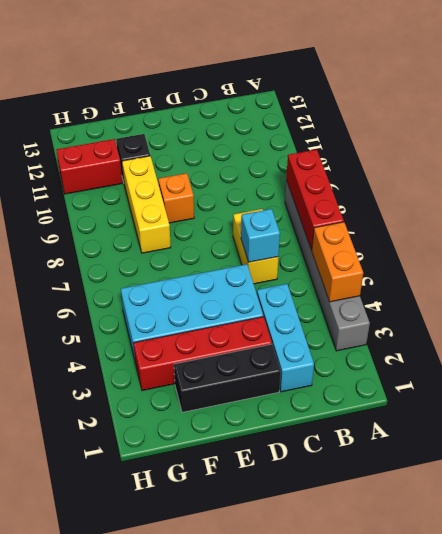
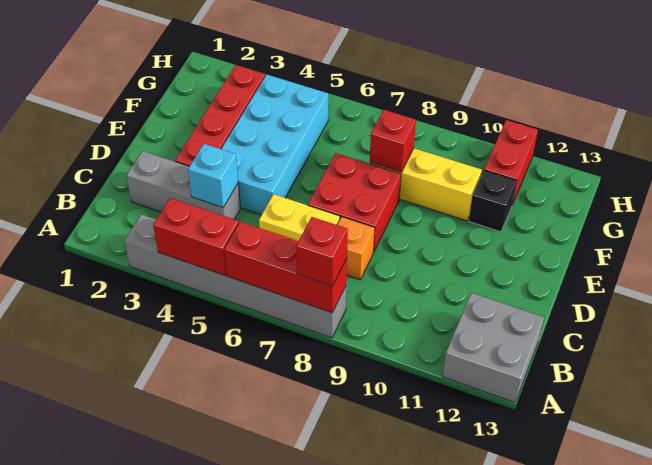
orange 1x2 brick [312,222,363,302] -> red 1x2 brick [153,198,239,275]
none -> red 1x1 brick [296,217,348,286]
none -> grey 2x2 brick [442,293,544,403]
cyan 1x3 brick [257,284,314,392] -> grey 1x3 brick [126,151,241,220]
cyan 1x1 brick [241,209,280,262] -> cyan 1x1 brick moved to [188,144,238,207]
black 1x3 brick [174,344,281,412] -> none
none -> red 2x2 brick [308,153,401,252]
orange 1x1 brick [158,173,194,223] -> orange 1x1 brick moved to [337,217,375,280]
none -> red 1x1 brick [370,110,416,172]

